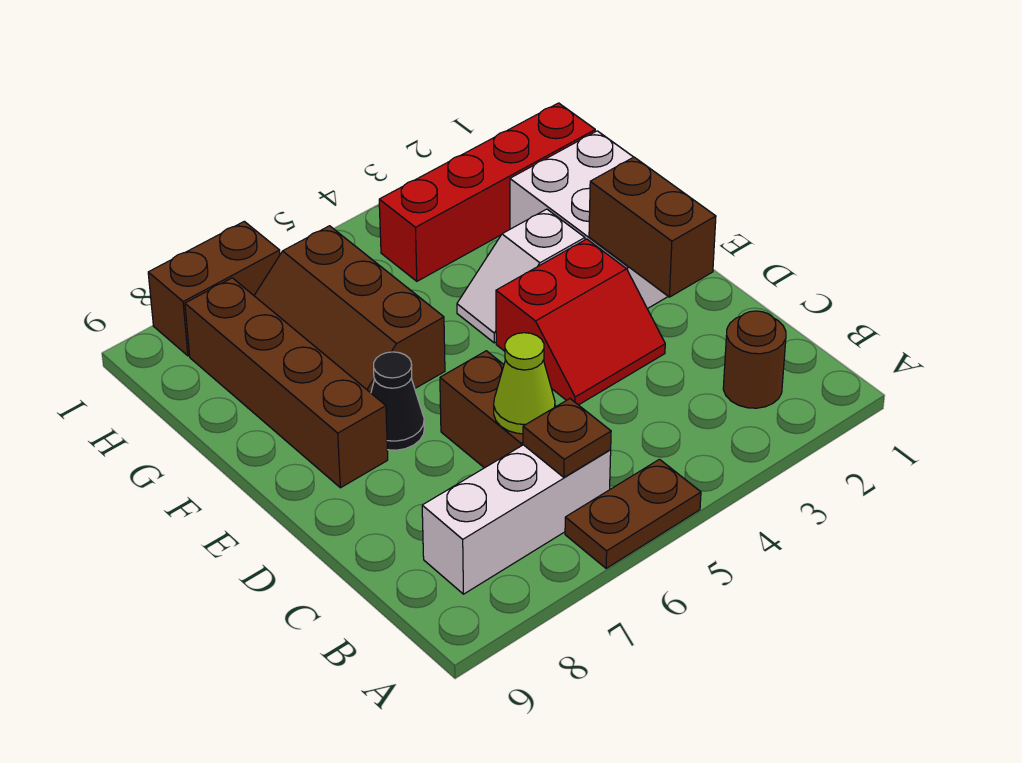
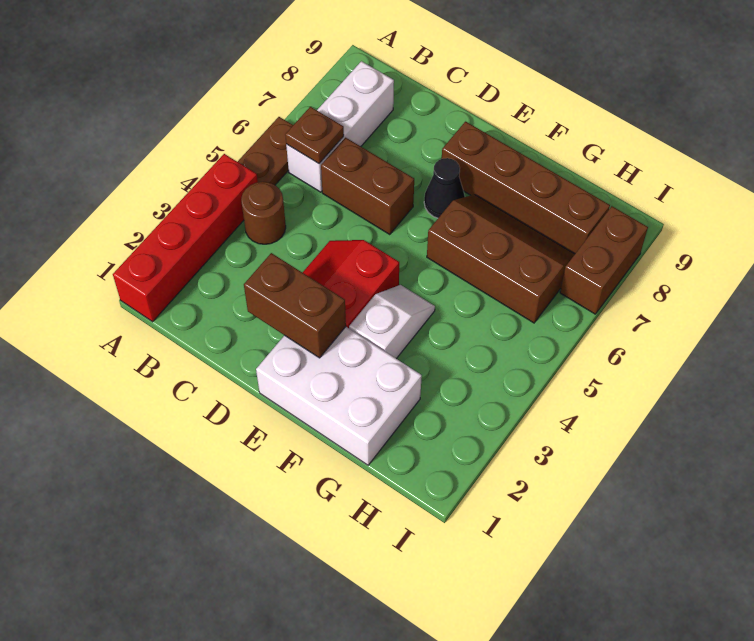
brown 1x1 round brick [723,311,786,408] -> brown 1x1 round brick moved to [241,182,286,244]
lime 1x1 cone [494,333,555,434] -> none
red 1x4 brick [379,103,595,281] -> red 1x4 brick moved to [113,154,258,322]

